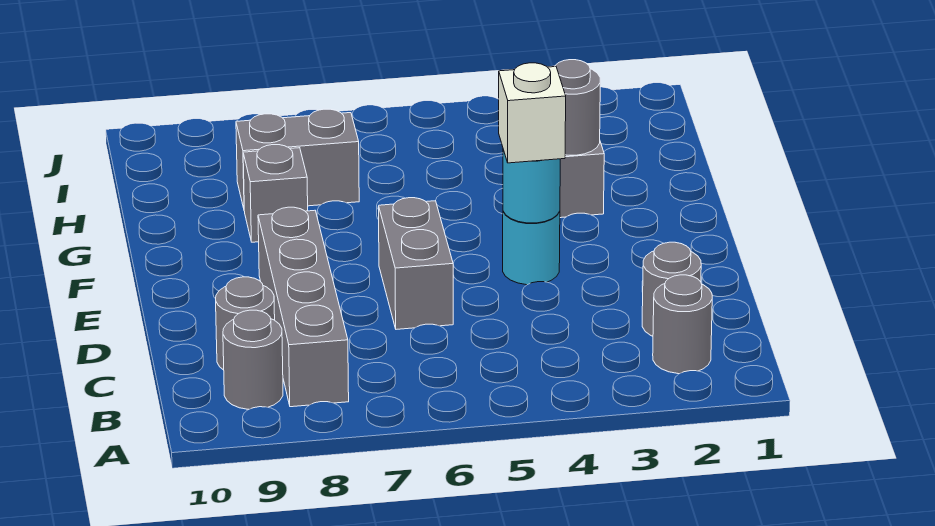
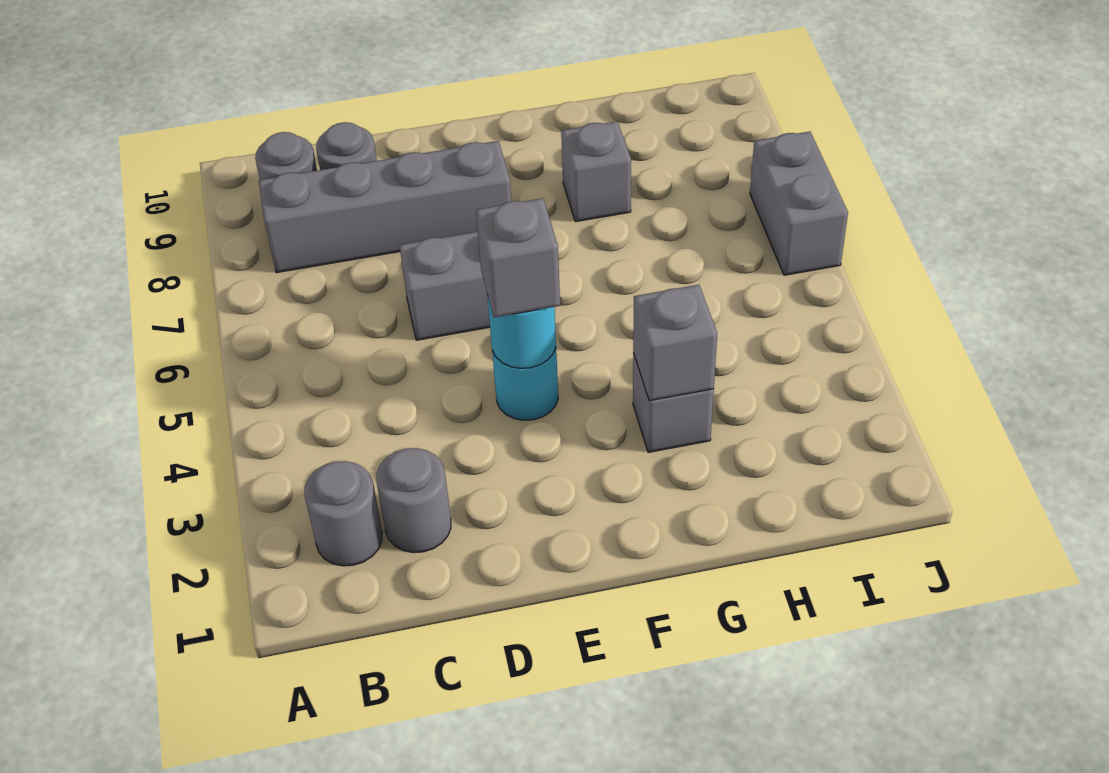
white 1x1 brick [499,63,566,163] -> grey 1x1 brick [476,198,560,317]
grey 1x1 round brick [555,60,600,155] -> grey 1x1 brick [633,285,717,401]
grey 1x2 brick [236,109,359,208] -> grey 1x2 brick moved to [750,131,848,275]

